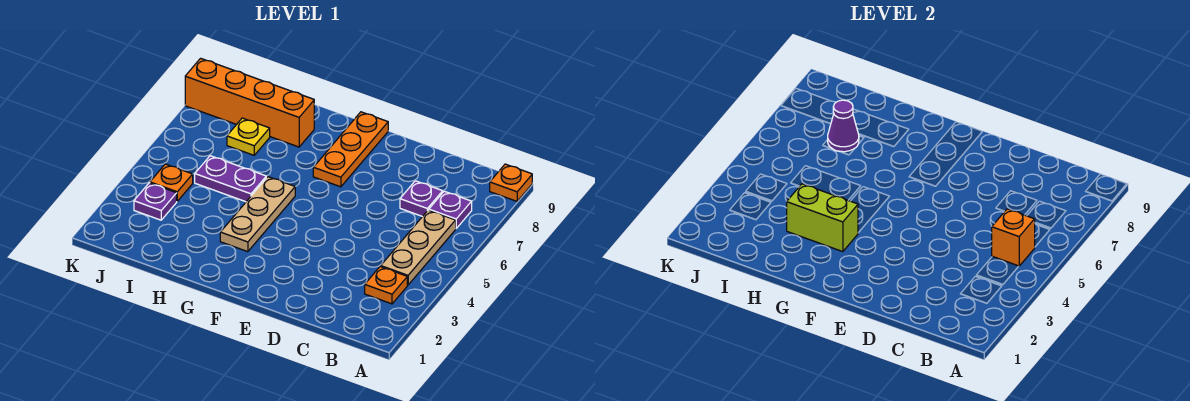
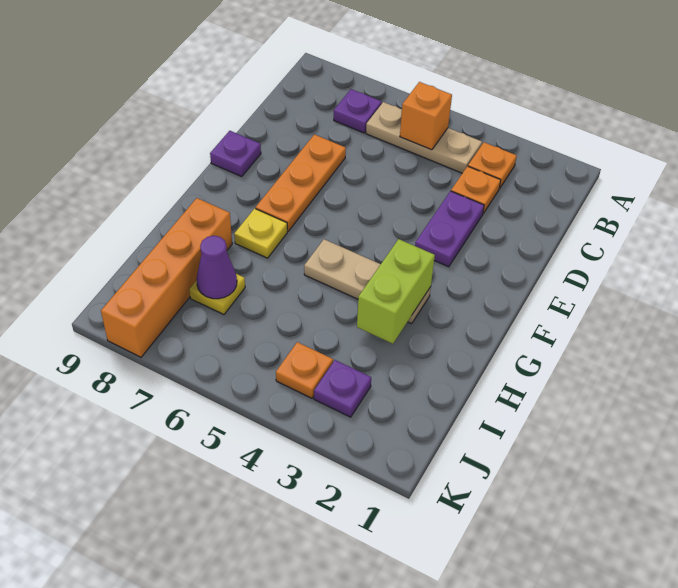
orange 1x1 plate [490,164,532,201] -> orange 1x1 plate moved to [451,166,501,214]
purple 1x1 plate [400,181,443,217] -> purple 1x1 plate moved to [210,131,261,177]
orange 1x3 plate [313,112,388,187] -> orange 1x3 plate turned to [256,134,346,231]
none -> yellow 1x1 plate [234,208,287,258]
purple 1x2 plate [195,156,266,202] -> purple 1x2 plate moved to [415,191,484,267]

